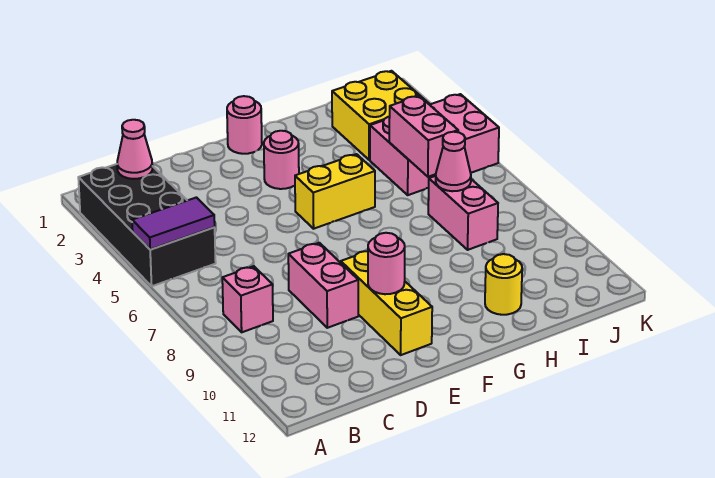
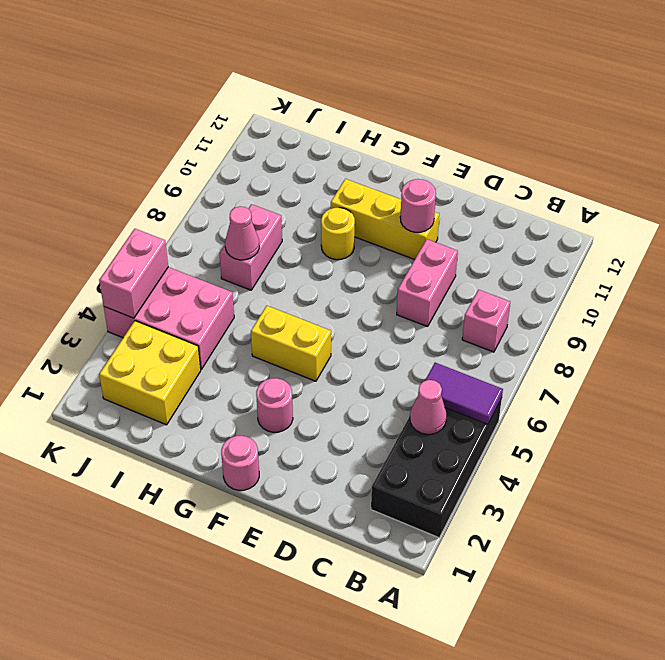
pink 1x1 cone [117,120,152,179] -> pink 1x1 cone moved to [410,380,447,434]
yellow 1x3 brick [341,251,432,355] -> yellow 1x3 brick turned to [331,179,439,259]
yellow 1x1 round brick [485,254,522,315] -> yellow 1x1 round brick moved to [321,208,355,260]
pink 1x2 brick [389,96,458,177] -> pink 1x2 brick moved to [99,229,168,318]

